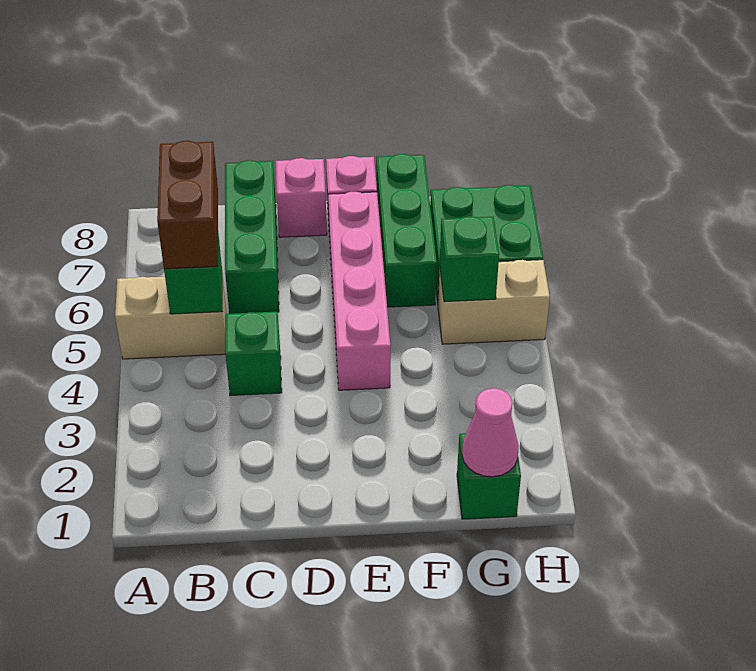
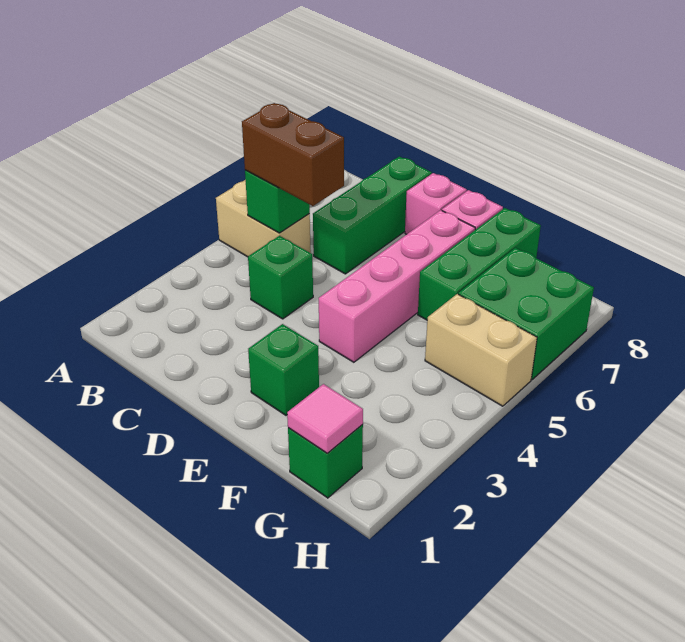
brown 1x2 brick [157,141,218,269] -> brown 1x2 brick turned to [242,103,344,206]
pink 1x1 cone [462,388,519,477] -> pink 1x1 tile [287,384,363,453]
green 1x1 brick [439,216,499,302] -> green 1x1 brick moved to [248,324,319,415]

